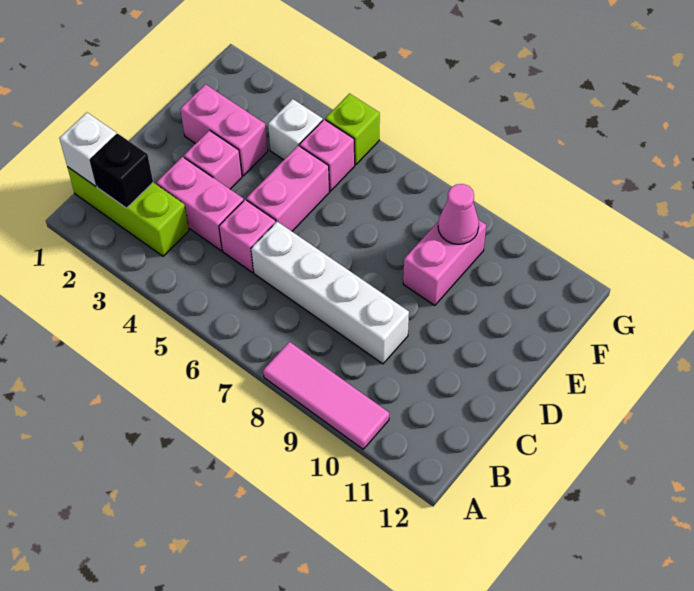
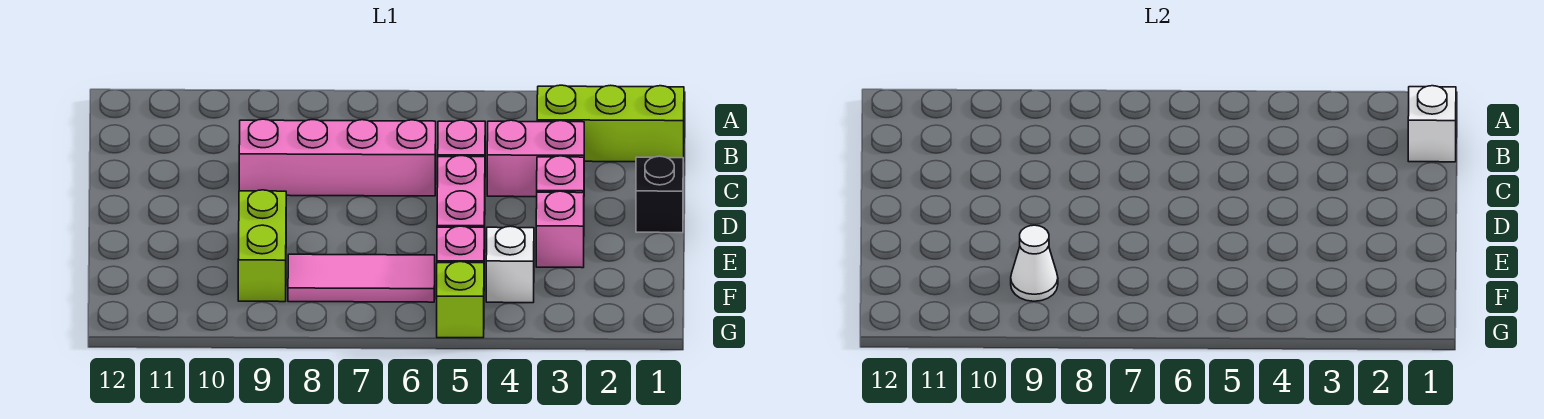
pink 1x3 tile [263,342,389,449] -> pink 1x3 tile moved to [288,254,435,302]
black 1x1 brick [90,134,153,208] -> black 1x1 brick moved to [636,156,683,233]
white 1x4 brick [251,222,409,364] -> pink 1x4 brick [239,119,436,196]
pink 1x2 brick [180,84,268,176] -> pink 1x1 brick [536,191,584,268]
pink 1x2 brick [403,220,486,305] -> lime 1x2 brick [238,190,286,302]
pink 1x1 cone [438,184,479,244] -> white 1x1 cone [1011,225,1058,301]

